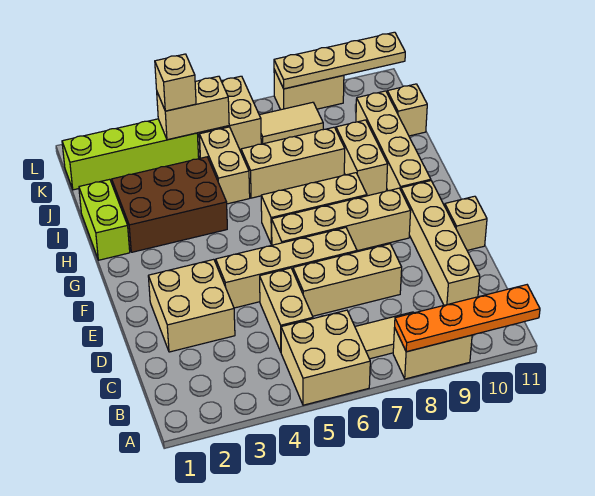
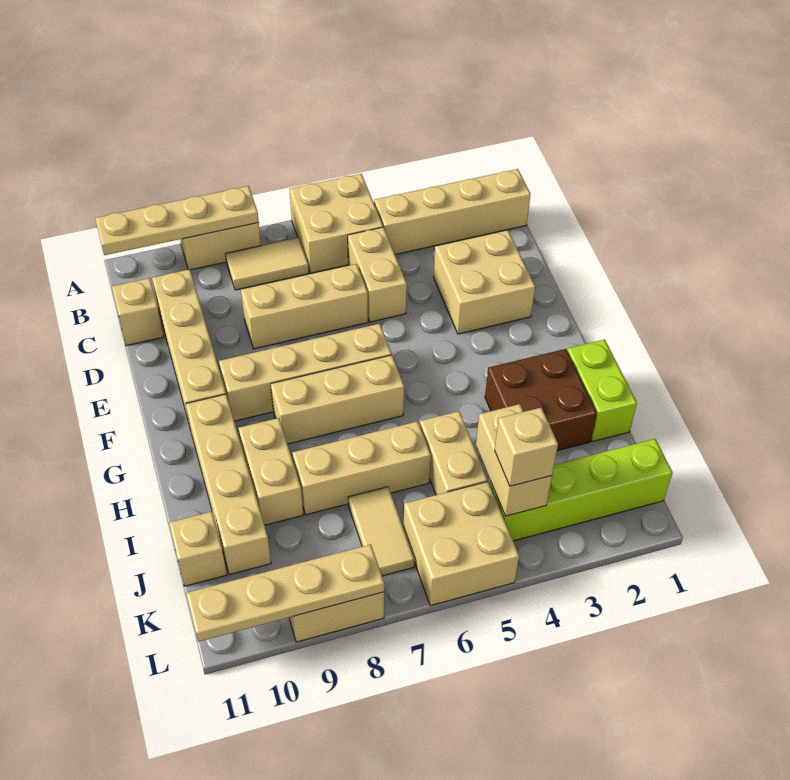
orange 1x4 plate [395,285,540,352] -> tan 1x4 plate [95,186,259,255]
tan 1x4 brick [216,228,357,308] -> tan 1x4 brick moved to [374,169,531,255]
tan 1x1 brick [445,196,487,250] -> tan 1x1 brick moved to [112,278,164,346]
brown 2x3 brick [112,157,227,252] -> brown 2x2 brick [485,349,597,451]
tan 1x2 brick [157,76,229,140] -> tan 1x2 brick turned to [476,404,552,516]
tan 1x2 tile [259,102,323,144] -> tan 1x2 tile turned to [348,487,414,576]

